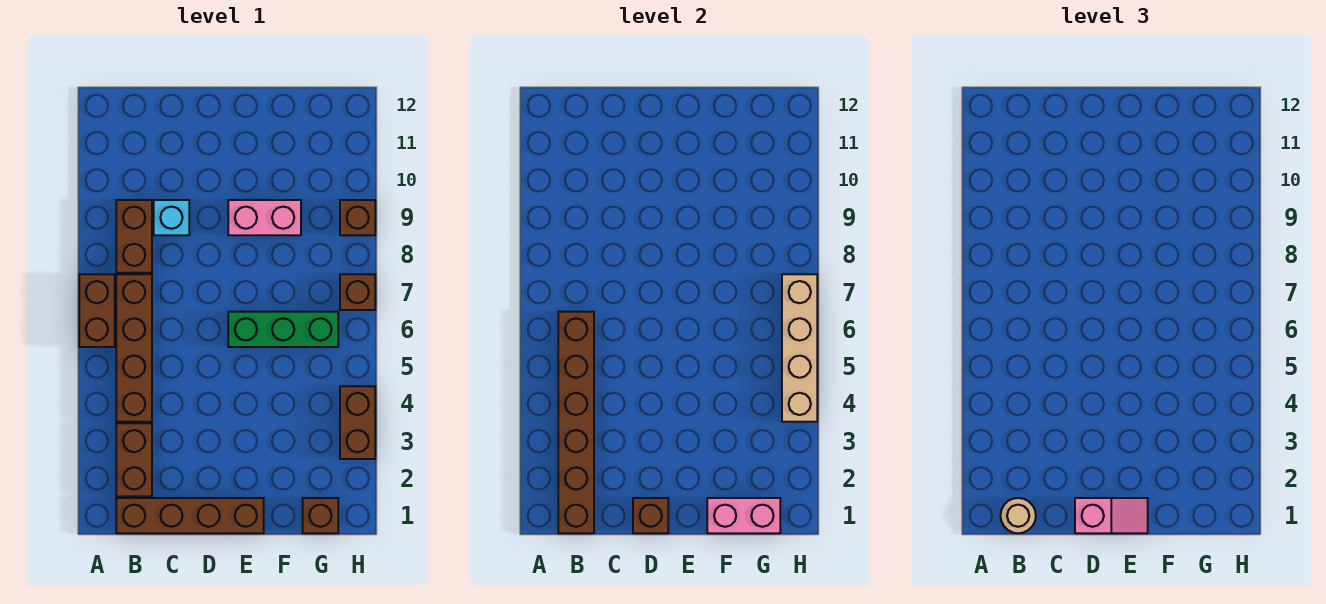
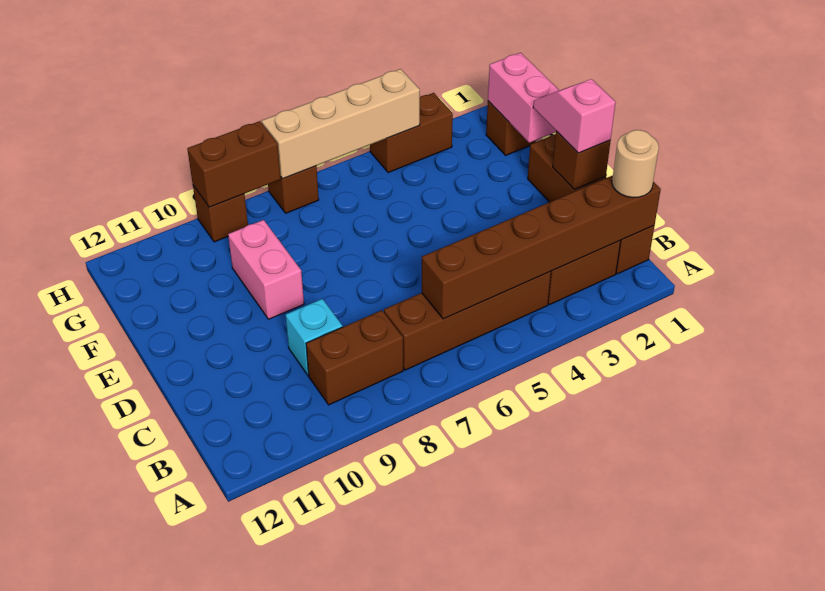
brown 1x2 brick [79,274,115,347] -> brown 1x2 brick moved to [187,121,281,207]
green 1x3 brick [228,312,338,347] -> none

